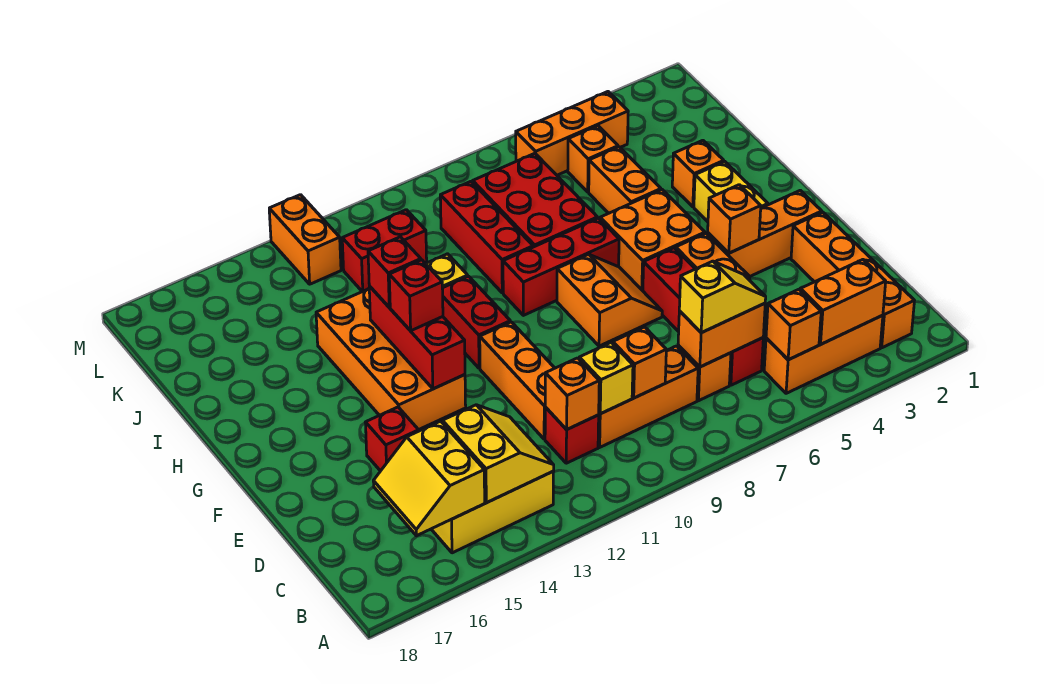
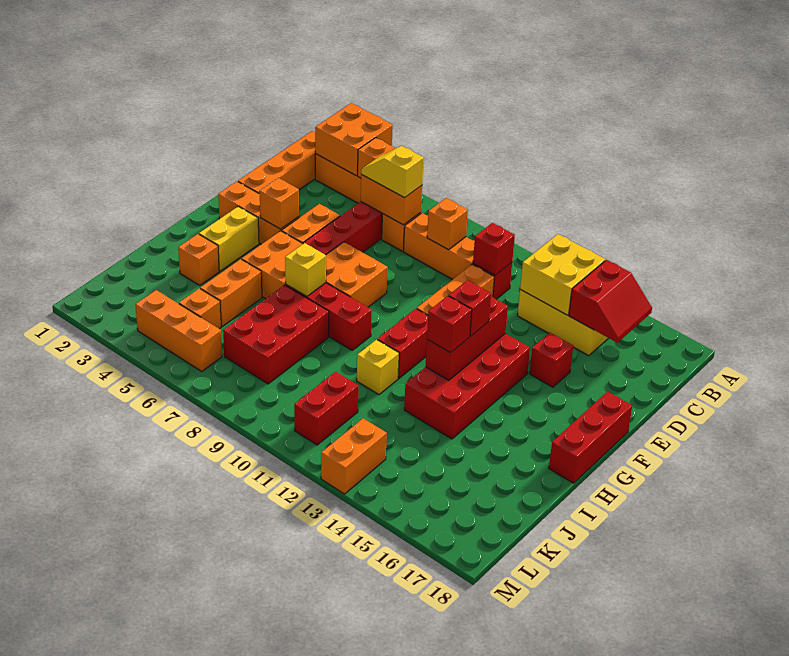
orange 1x2 brick [800,260,886,344] -> orange 2x2 brick [315,103,393,176]
yellow 2x2 slope [442,405,554,503] -> yellow 2x2 brick [520,234,605,315]
yellow 2x2 slope [373,421,485,536] -> red 2x2 slope [569,260,652,343]
yellow 1x1 brick [579,342,633,414] -> yellow 1x1 brick moved to [285,243,326,297]
orange 1x1 brick [545,358,599,430] -> red 1x1 brick [473,223,515,275]
orange 2x2 slope [557,254,662,346] -> orange 2x2 brick [326,242,388,307]
orange 2x4 brick [316,289,466,430] -> red 2x4 brick [404,333,530,439]
red 1x3 brick [440,181,533,293] -> red 1x3 brick moved to [549,392,632,483]
red 1x2 brick [342,210,427,292] -> red 1x2 brick turned to [294,372,358,445]

